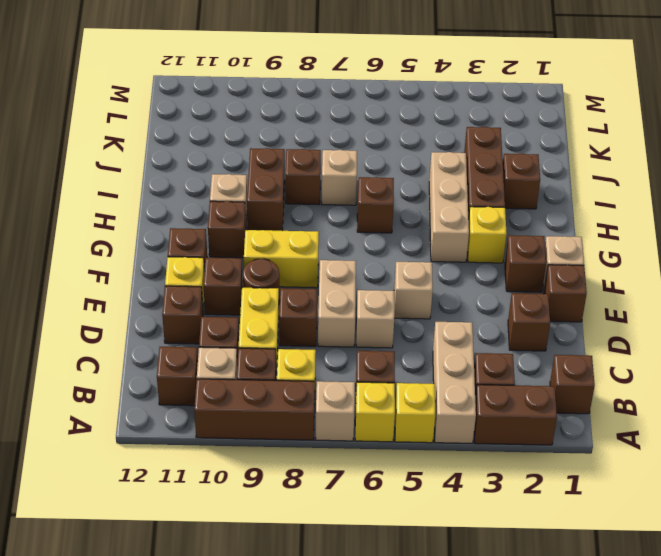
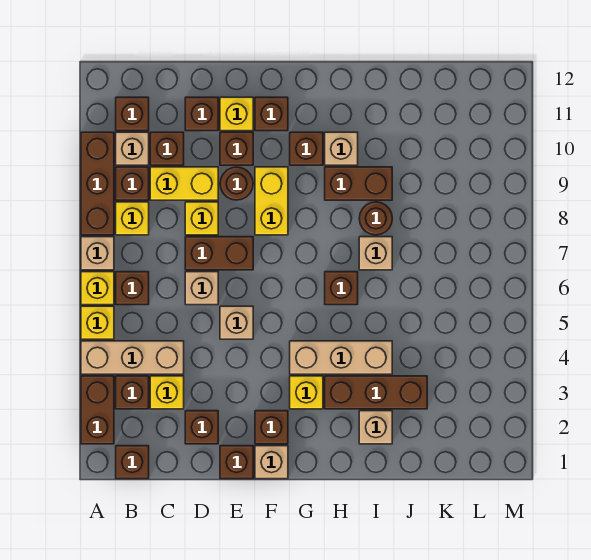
none -> yellow 1x1 brick [150,376,184,409]
tan 1x2 brick [318,260,356,347] -> brown 1x2 brick [185,237,253,270]
brown 1x1 brick [279,288,317,346] -> yellow 1x1 brick [185,202,218,235]
brown 1x1 brick [503,153,540,209] -> tan 1x1 brick [359,411,392,444]
brown 1x1 brick [285,149,321,204] -> brown 1x1 round brick [359,202,392,235]

